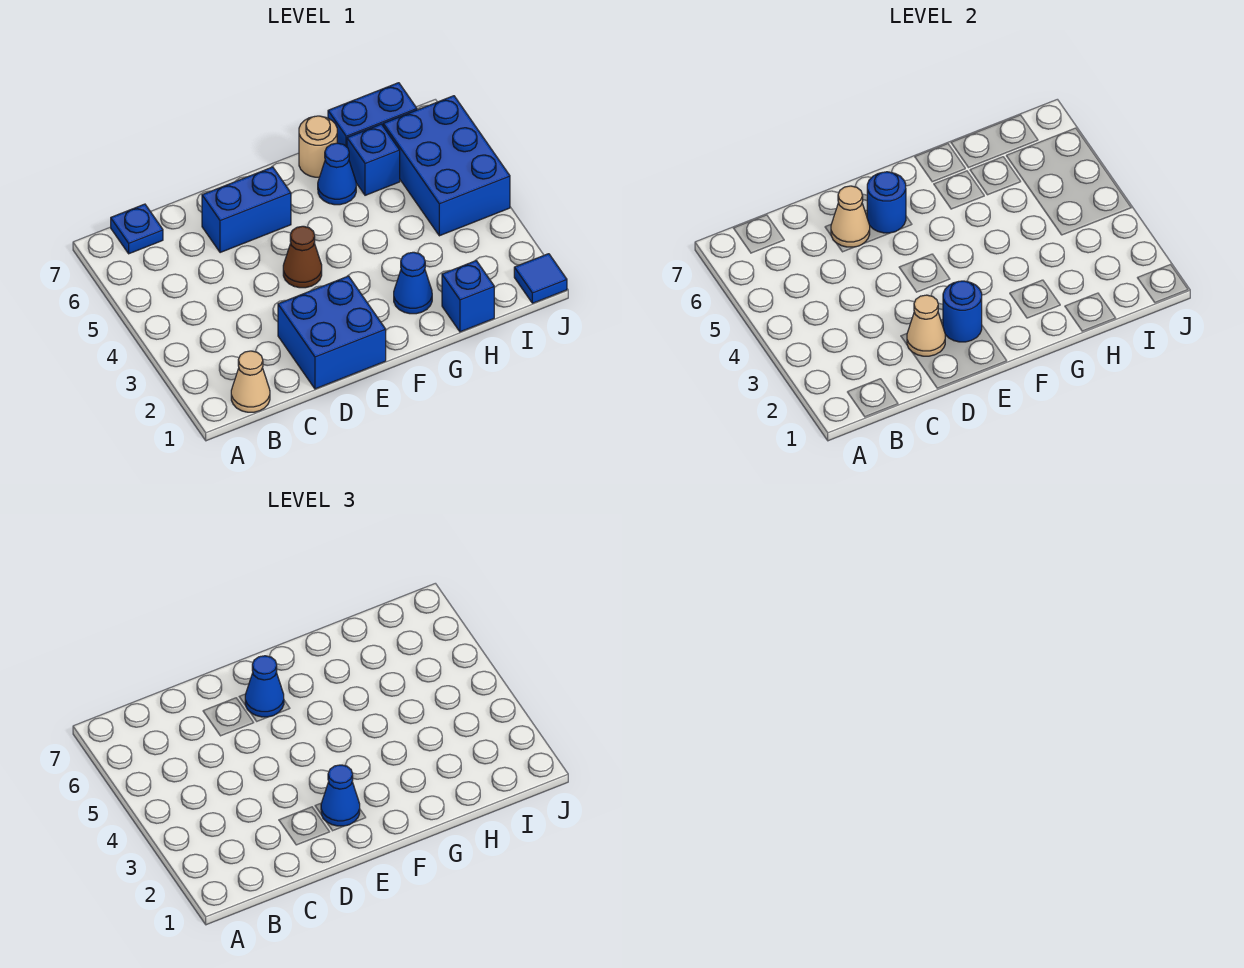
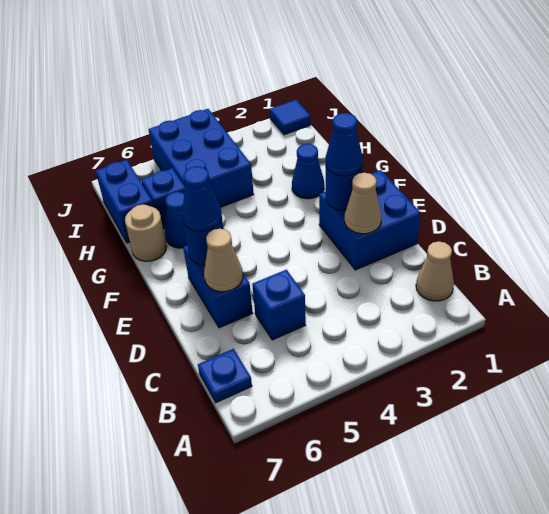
brown 1x1 cone [283,226,322,288] -> none
blue 1x1 brick [442,261,494,332] -> blue 1x1 brick moved to [252,270,306,340]
blue 2x3 brick [383,96,510,236] -> blue 2x3 brick turned to [149,109,254,207]

